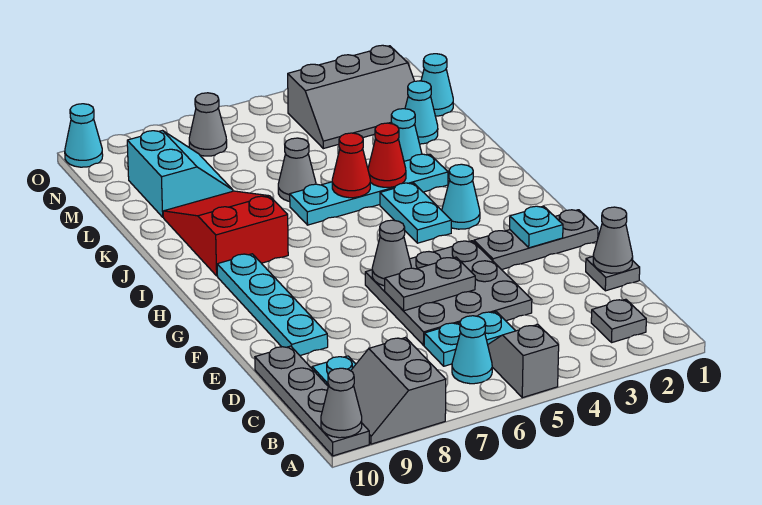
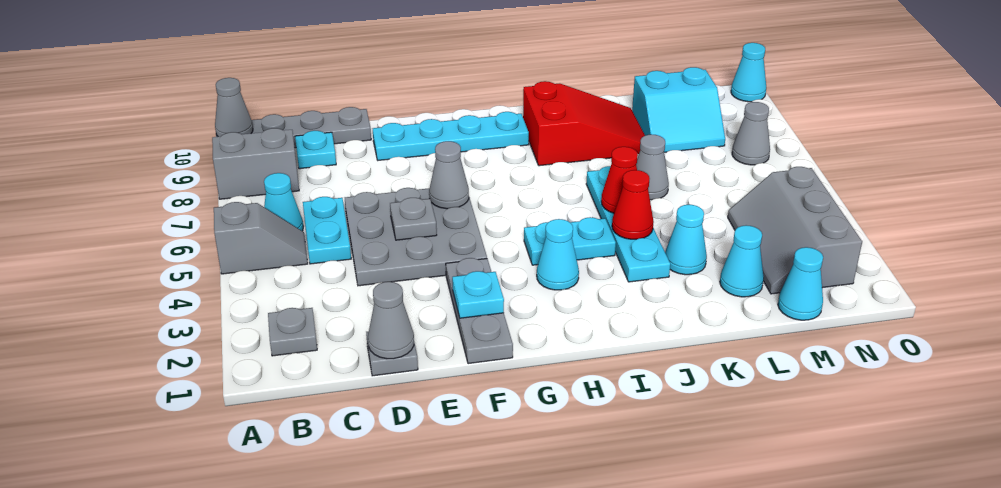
grey 1x2 plate [385,257,475,311] -> grey 1x1 plate [390,198,437,240]

